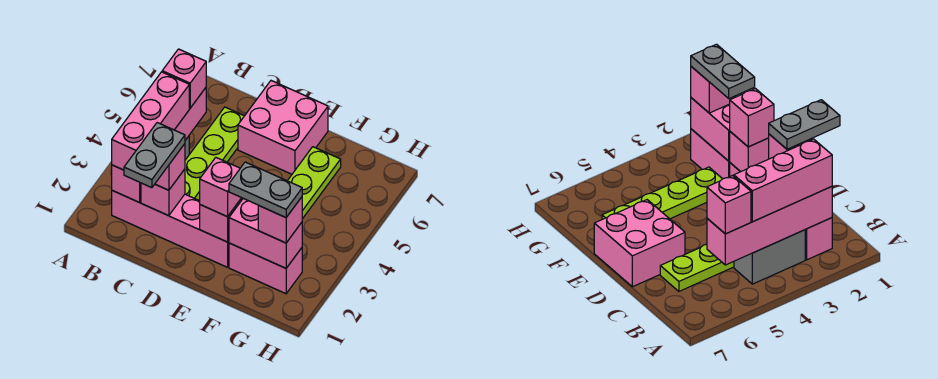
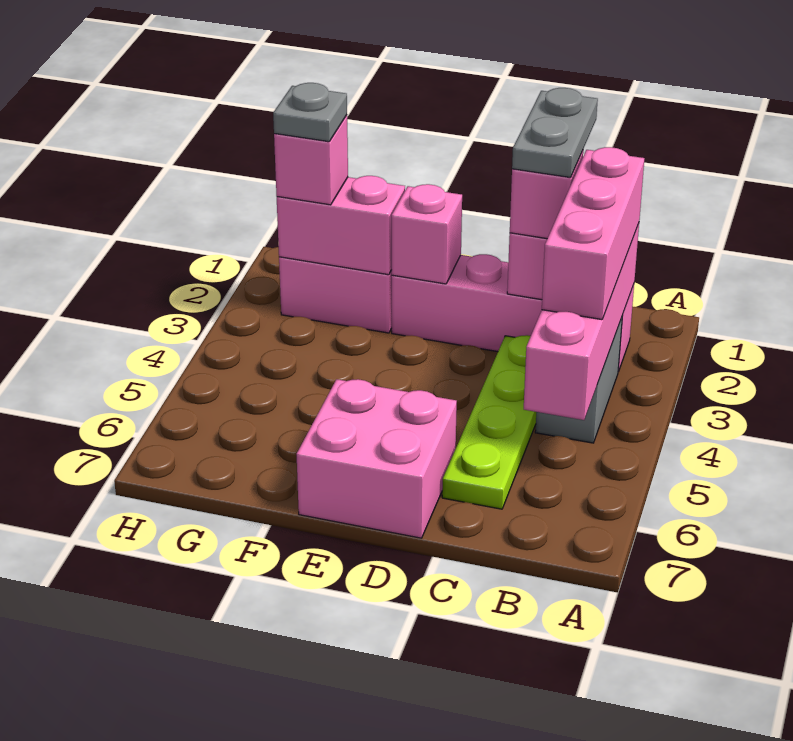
pink 1x1 brick [162,49,206,108] -> none
pink 1x1 brick [200,158,241,217] -> none
grey 1x2 plate [229,162,302,218] -> grey 1x1 plate [273,83,347,142]
lime 1x4 plate [288,147,341,219] -> none

